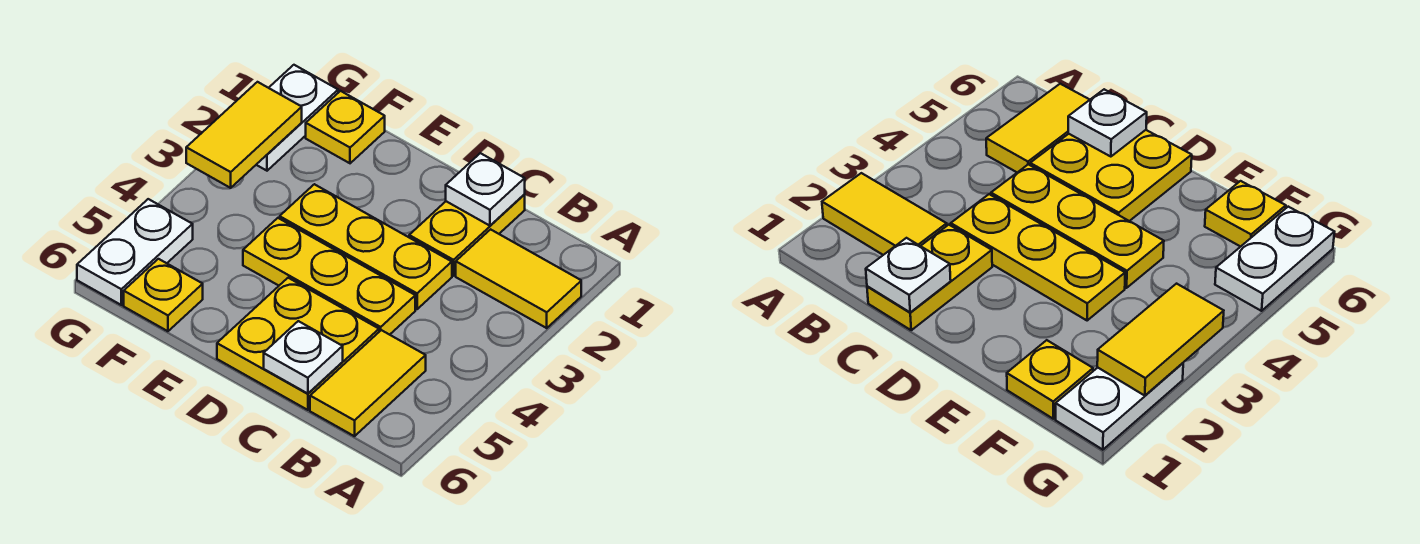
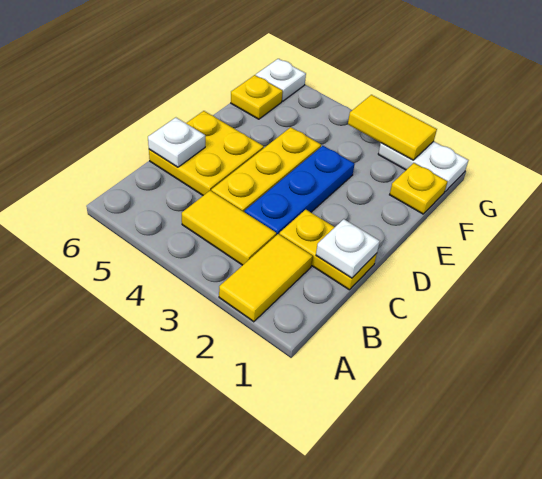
yellow 1x2 tile [310,330,426,436] -> yellow 1x2 tile moved to [182,191,276,265]
yellow 1x3 plate [280,184,452,309] -> blue 1x3 plate [245,146,355,235]
white 1x2 plate [77,199,193,305] -> white 1x1 plate [256,59,306,101]

